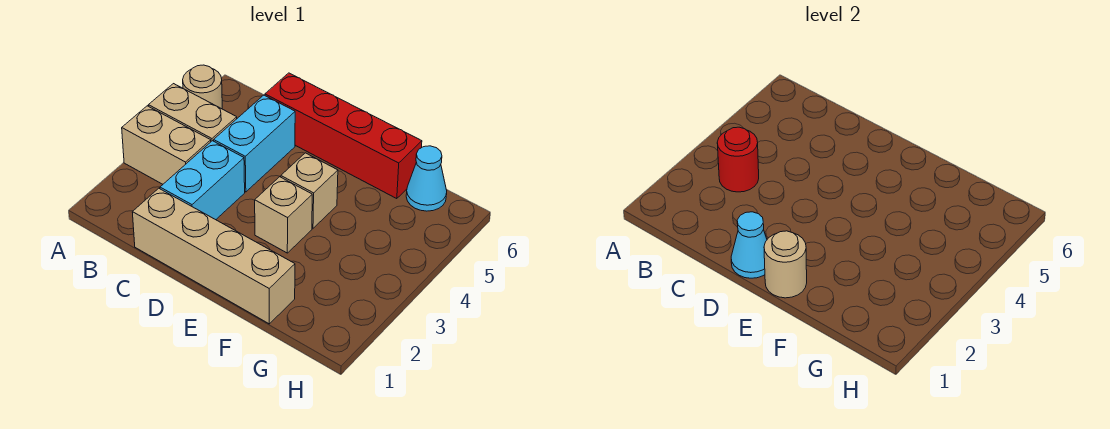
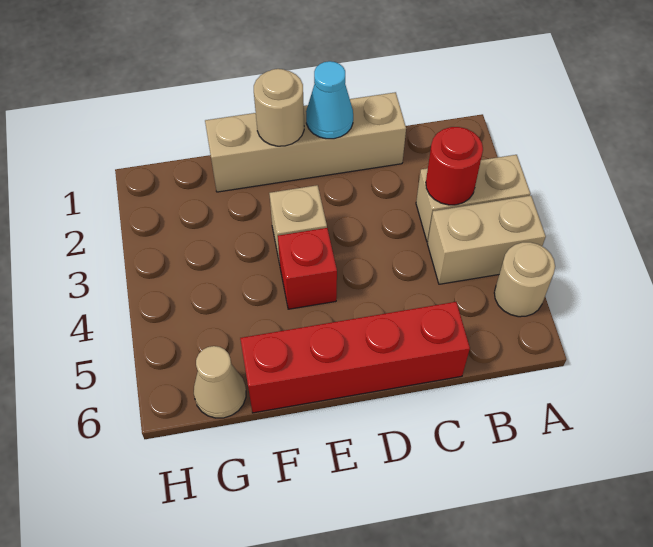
cyan 1x2 brick [160,141,245,220] -> none
cyan 1x2 brick [214,95,295,192] -> none
tan 1x1 brick [281,153,338,228] -> red 1x1 brick [278,228,337,309]
cyan 1x1 cone [406,146,447,211] -> tan 1x1 cone [194,346,246,418]

